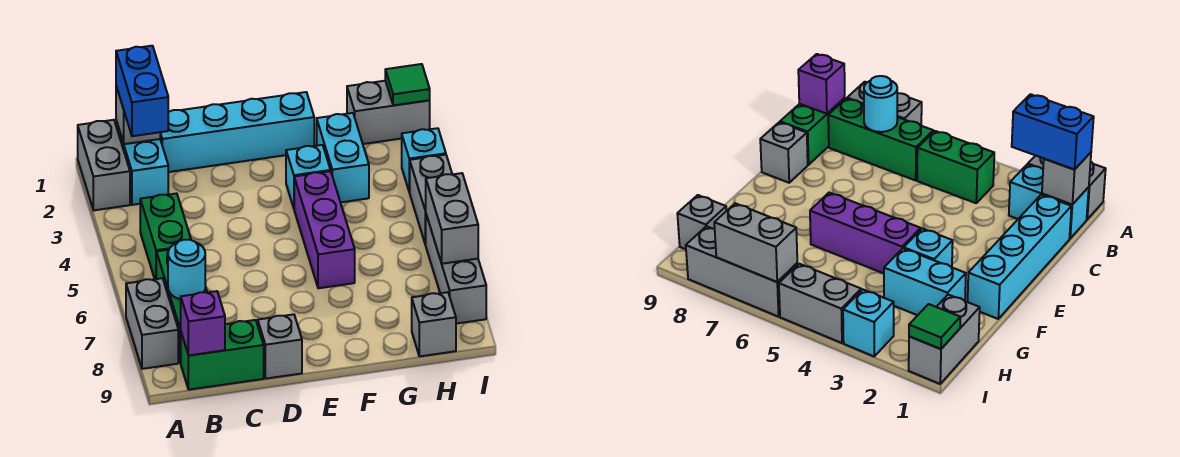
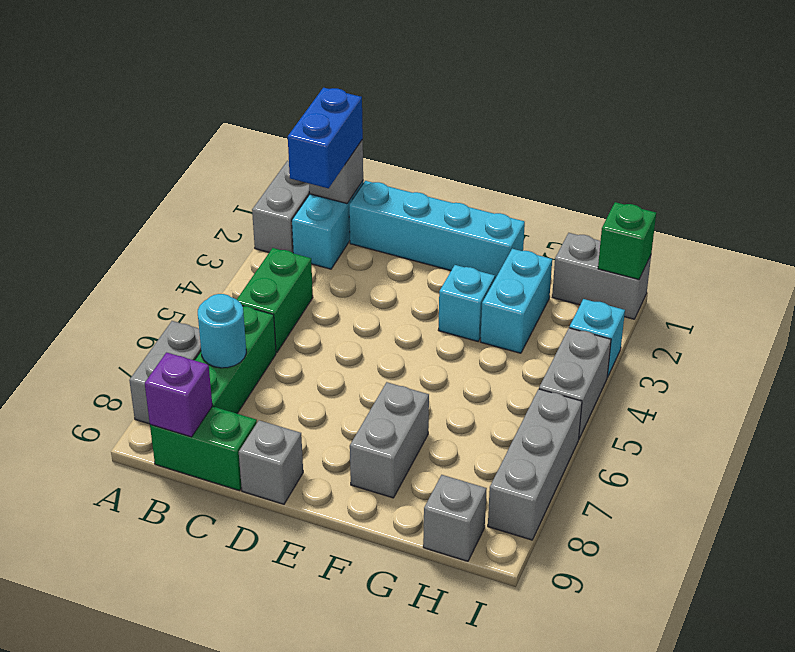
purple 1x3 brick [294,171,355,288] -> none
green 1x1 tile [385,64,430,105] -> green 1x1 brick [598,202,656,279]
grey 1x2 brick [425,173,478,264] -> grey 1x2 brick moved to [350,382,429,498]

